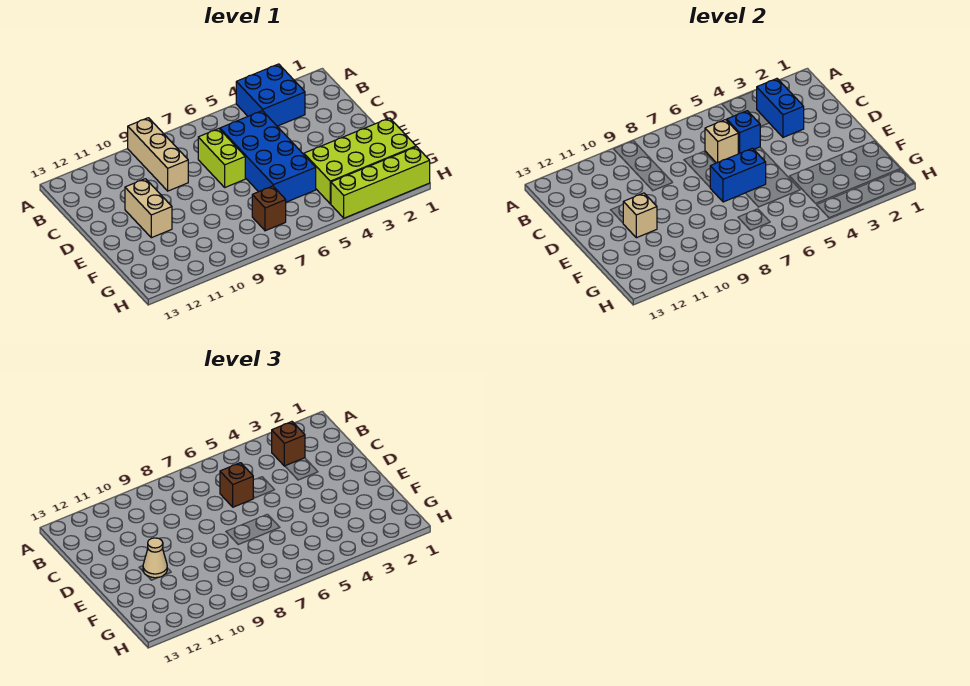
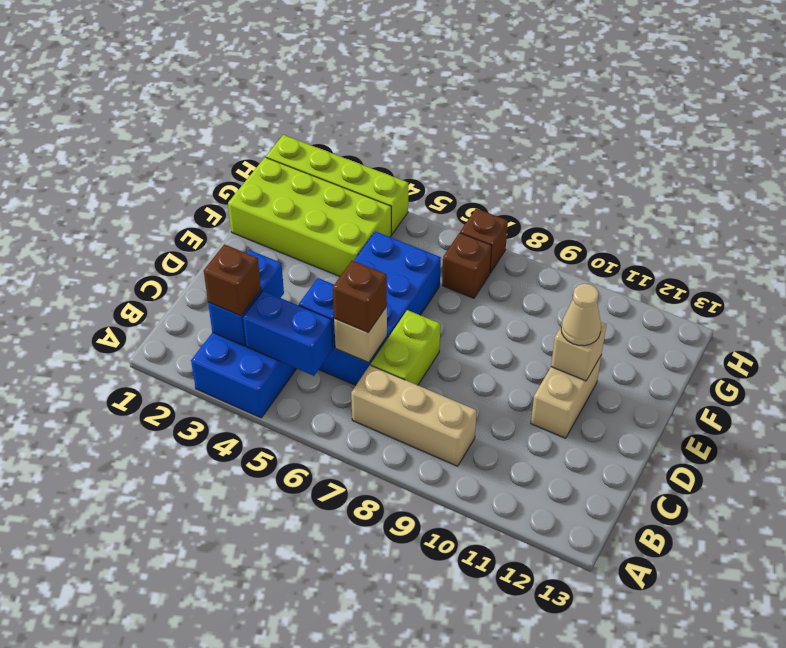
tan 1x3 brick [128,118,188,191] -> tan 1x3 brick turned to [351,365,477,466]
blue 1x2 brick [710,148,766,202] -> blue 1x2 brick moved to [243,291,333,376]
none -> brown 1x1 brick [460,208,508,273]

